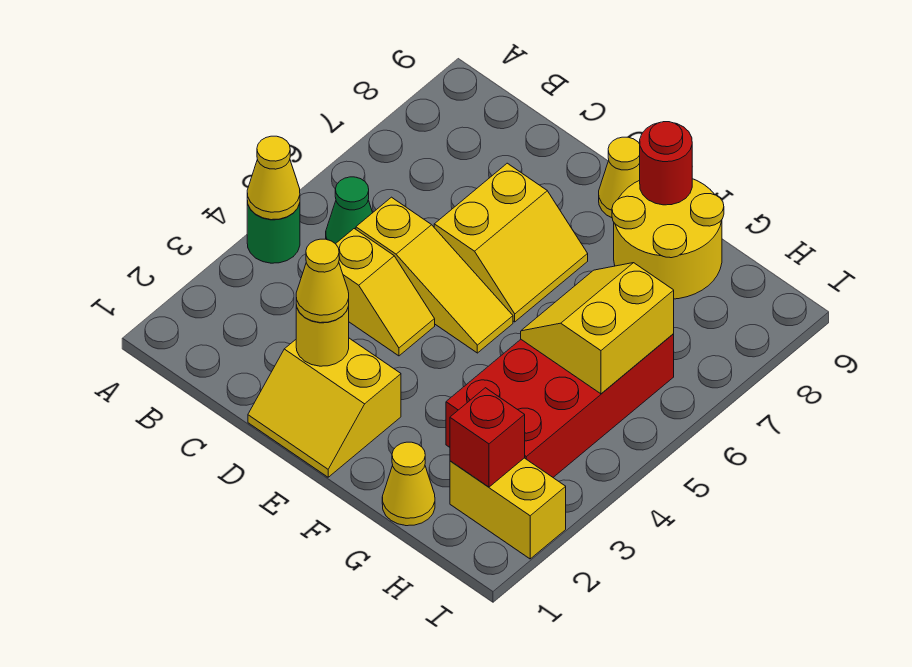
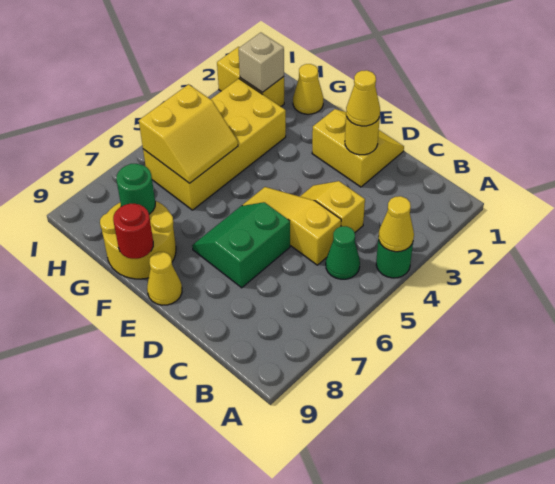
yellow 2x2 slope [434,163,588,322] -> green 2x2 slope [192,202,290,288]
red 2x4 brick [446,334,674,477] -> yellow 2x4 brick [143,79,286,210]
none -> green 1x1 round brick [116,164,155,214]
red 1x1 brick [450,388,525,487] -> tan 1x1 brick [239,33,284,92]

